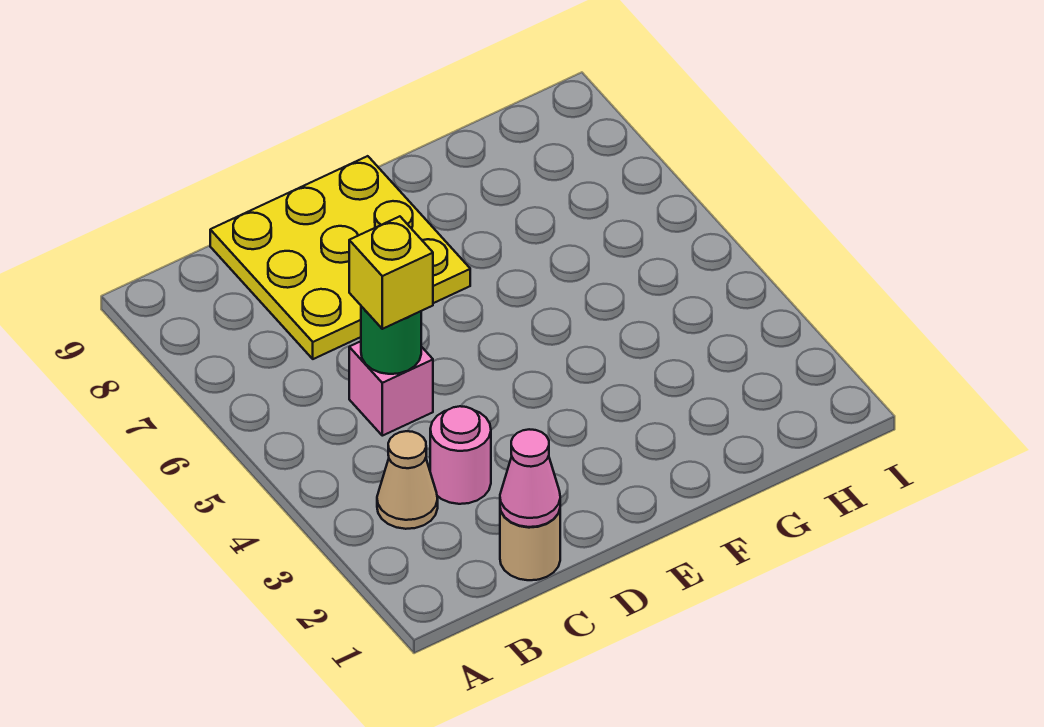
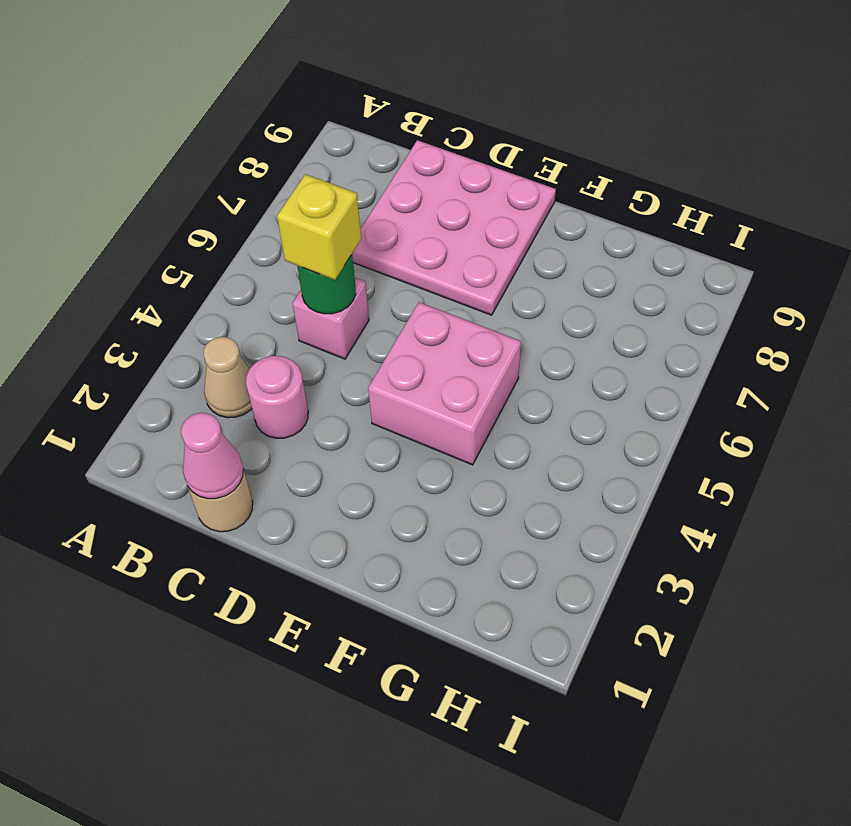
yellow 3x3 plate [210,156,470,359] -> pink 3x3 plate [352,140,556,315]
none -> pink 2x2 brick [368,302,521,465]

